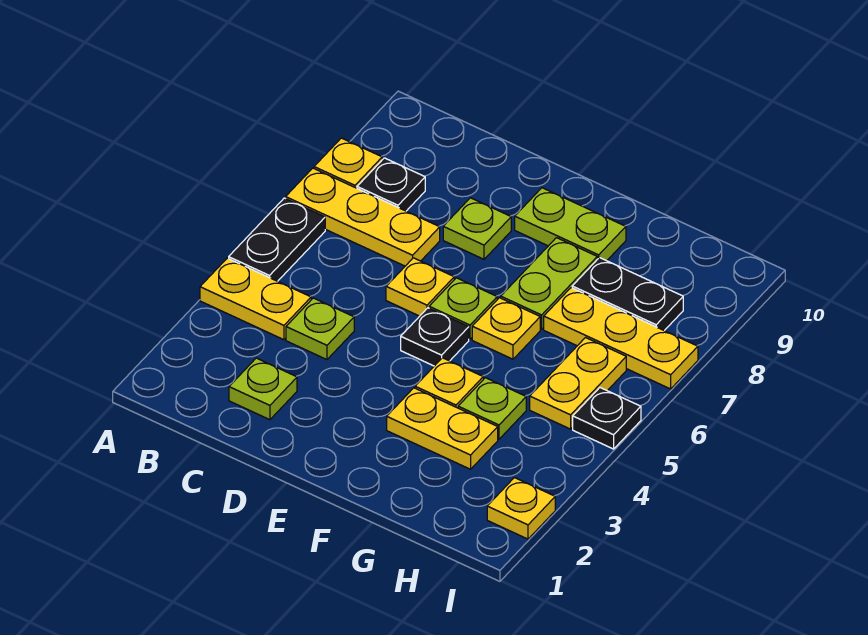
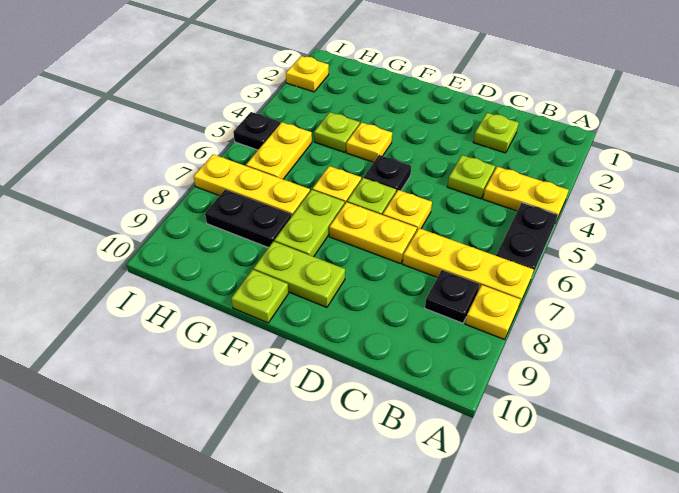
lime 1x1 plate [443,198,511,259] -> lime 1x1 plate moved to [231,270,288,323]
yellow 1x2 plate [387,388,498,469] -> yellow 1x2 plate moved to [329,202,417,264]

